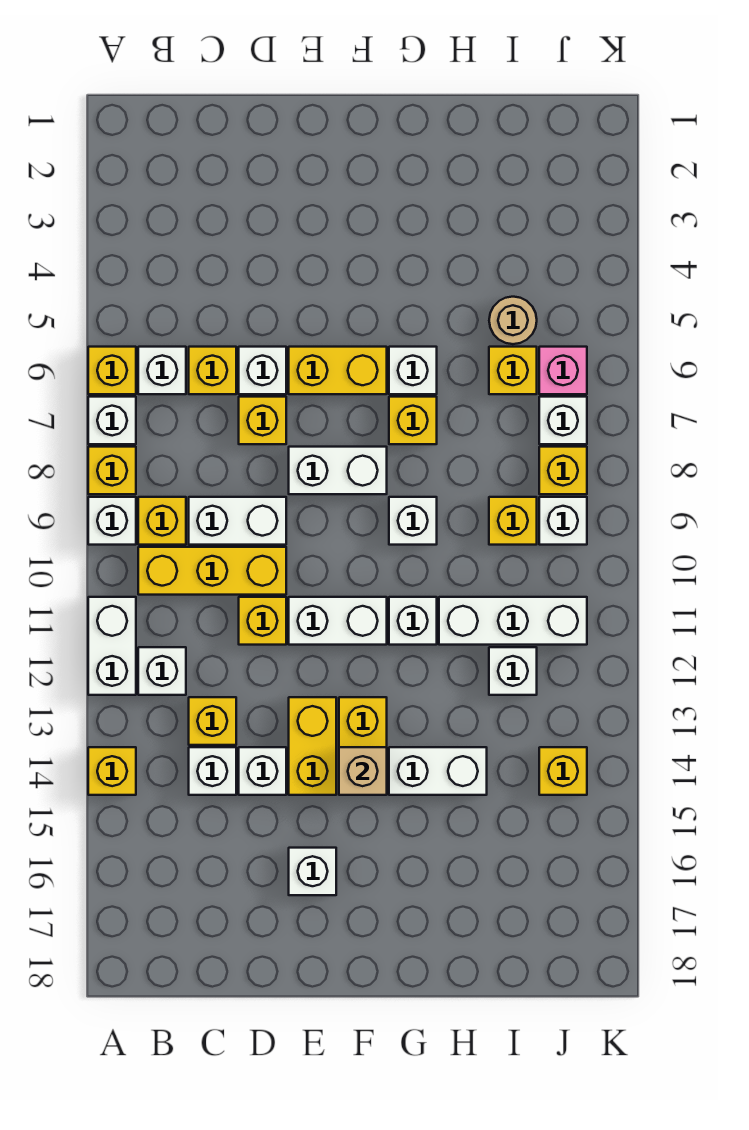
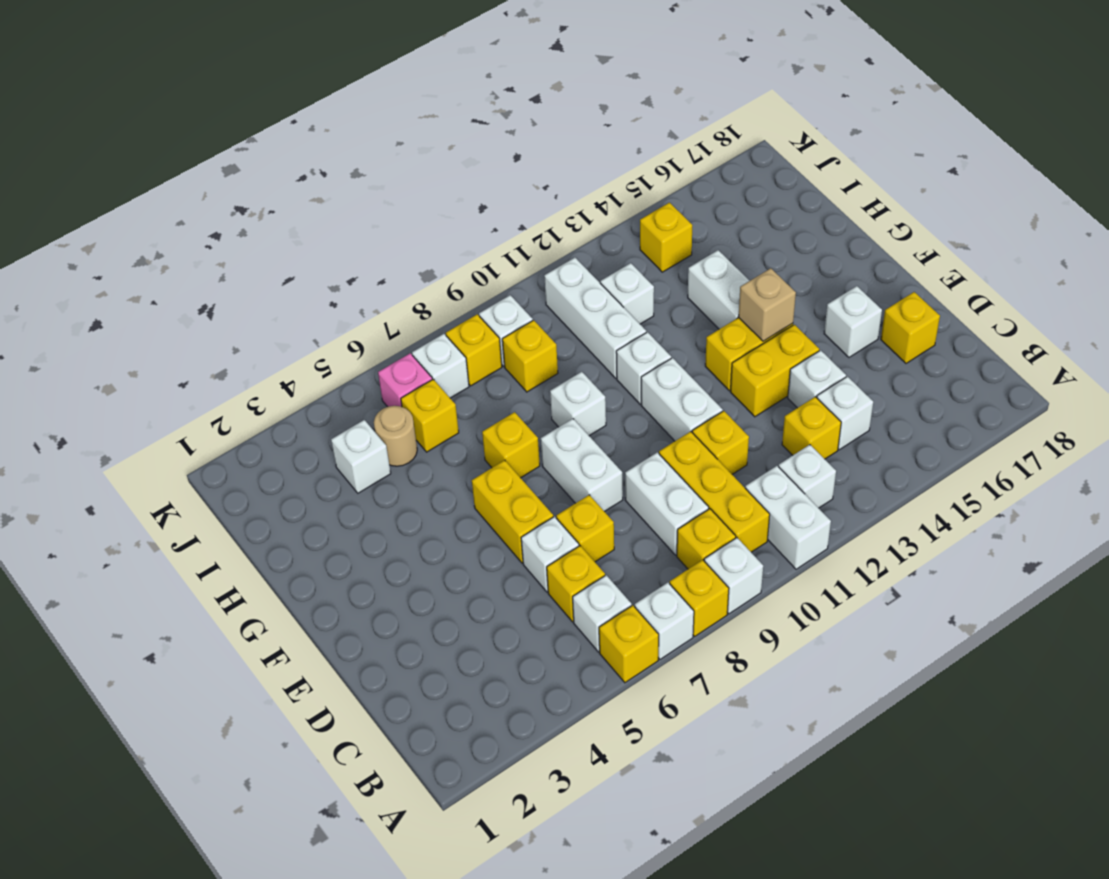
white 1x2 brick [88,597,136,695] -> white 1x2 brick turned to [745,466,831,569]
yellow 1x1 brick [88,747,136,795] -> yellow 1x1 brick moved to [881,292,940,363]
white 1x1 brick [389,347,437,394] -> white 1x1 brick moved to [331,420,391,493]

